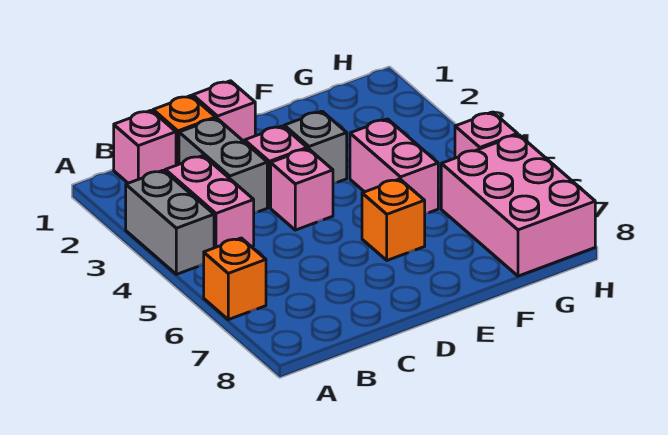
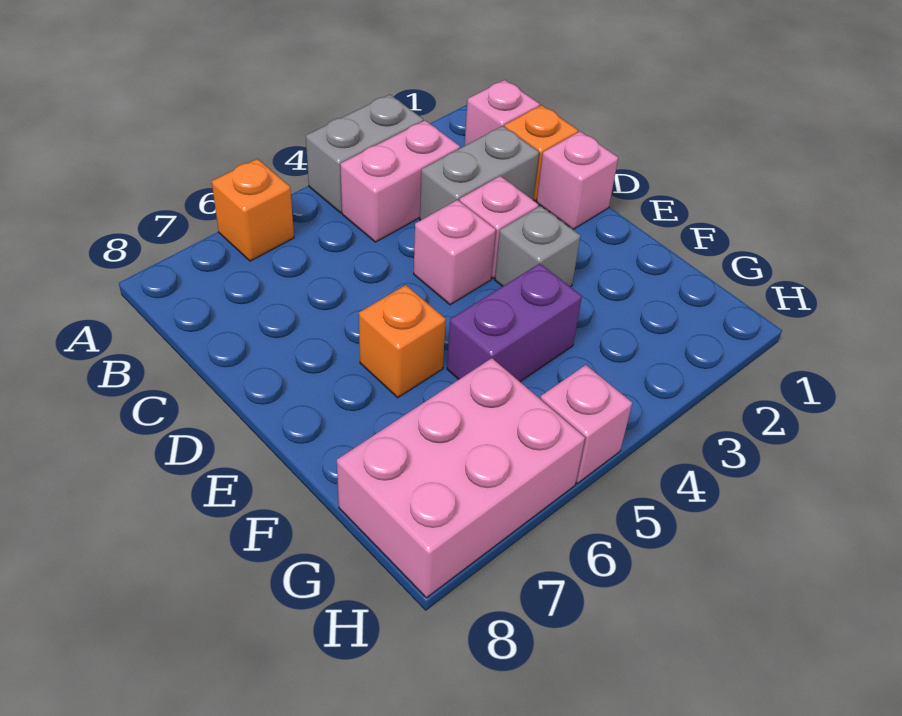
pink 1x2 brick [350,119,438,214] -> purple 1x2 brick [447,263,582,382]

